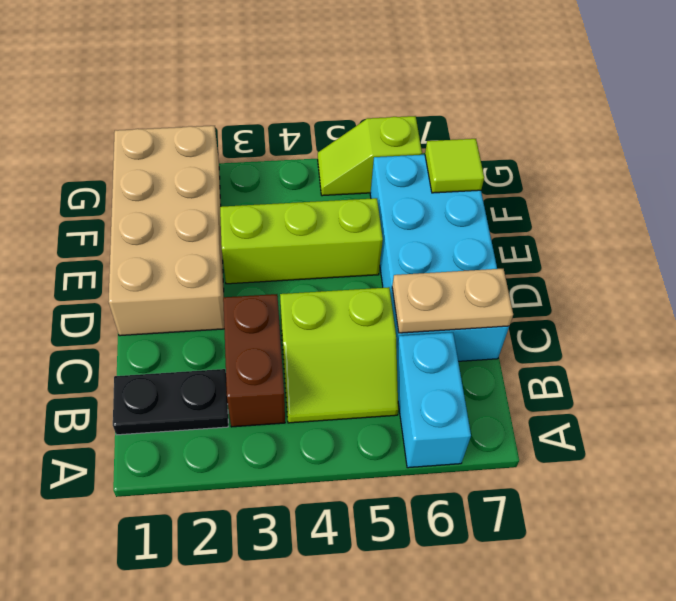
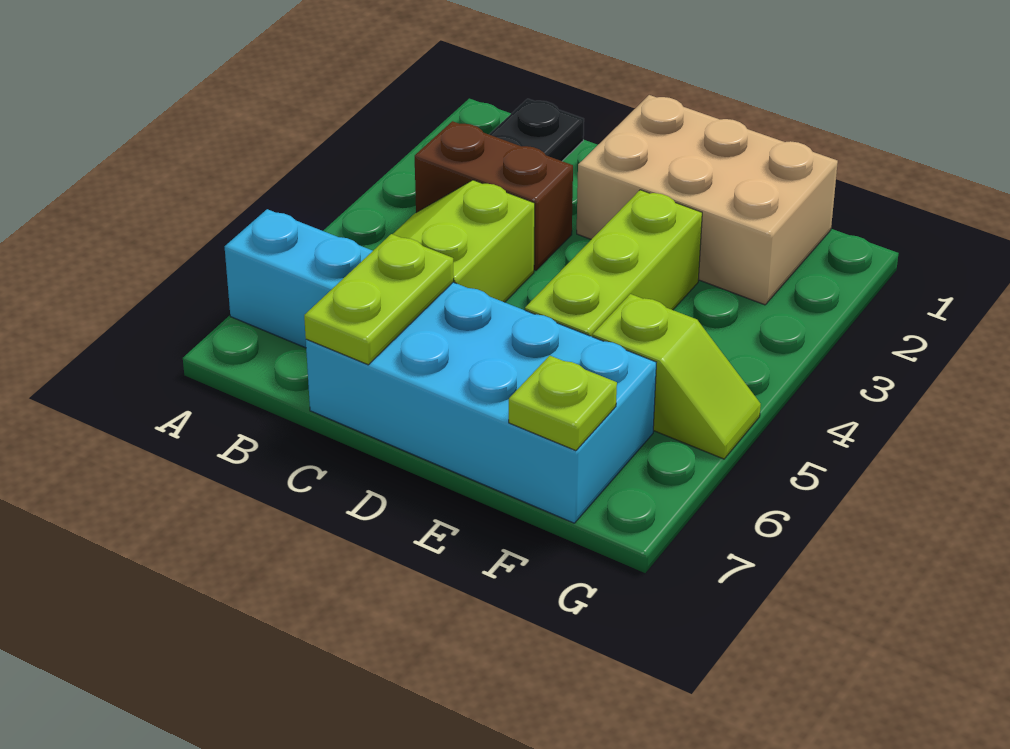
tan 1x2 plate [392,269,513,333] -> lime 1x2 plate [304,234,454,365]
tan 2x4 brick [109,126,224,336] -> tan 2x3 brick [577,95,838,305]
lime 1x1 tile [425,139,484,193] -> lime 1x1 plate [509,356,617,451]
lime 1x2 slope [318,116,422,196] -> lime 1x2 slope turned to [592,294,761,459]

